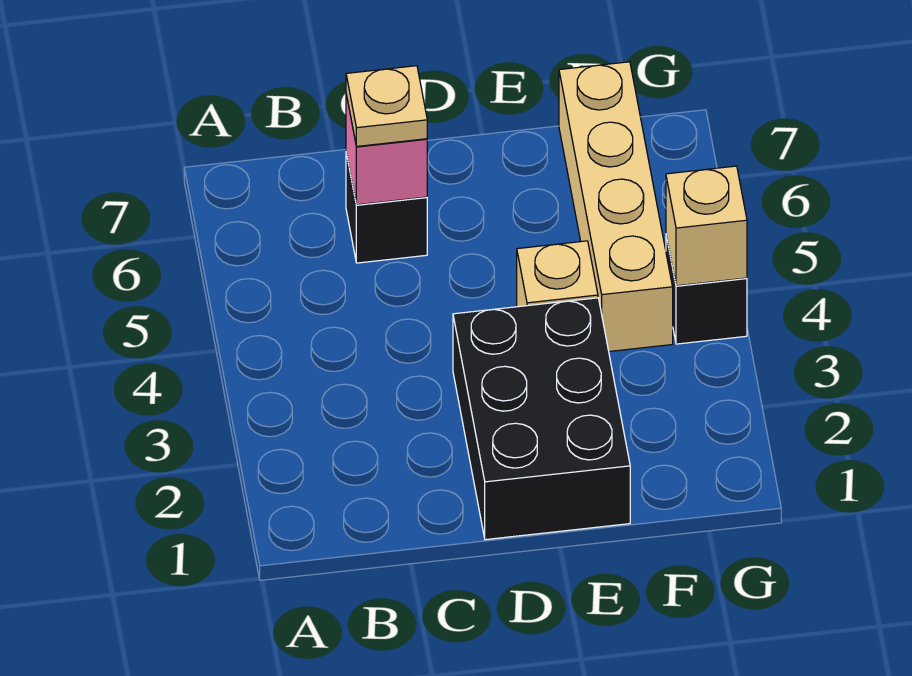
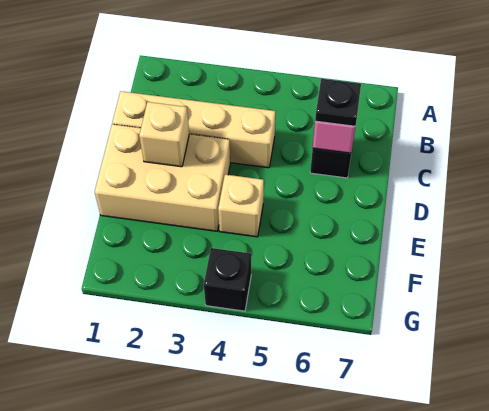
tan 1x1 plate [346,66,427,147] -> black 1x1 plate [315,79,361,126]
black 2x3 brick [453,298,630,540] -> tan 2x3 brick [95,124,230,231]
tan 1x4 brick [559,62,673,351] -> tan 1x4 brick moved to [112,91,276,168]
tan 1x1 brick [666,166,747,286] -> tan 1x1 brick moved to [139,102,189,167]

